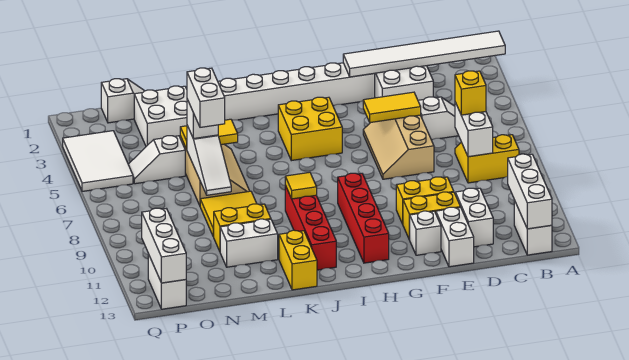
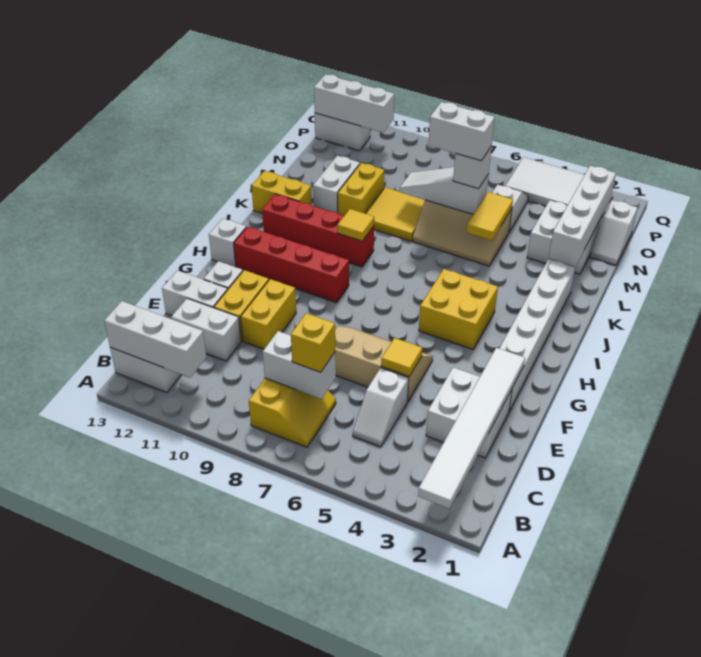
yellow 1x2 tile [363,92,421,123] -> yellow 1x1 tile [381,338,422,376]
none -> white 1x1 brick [209,219,246,267]
none -> white 1x4 brick [549,166,616,266]

